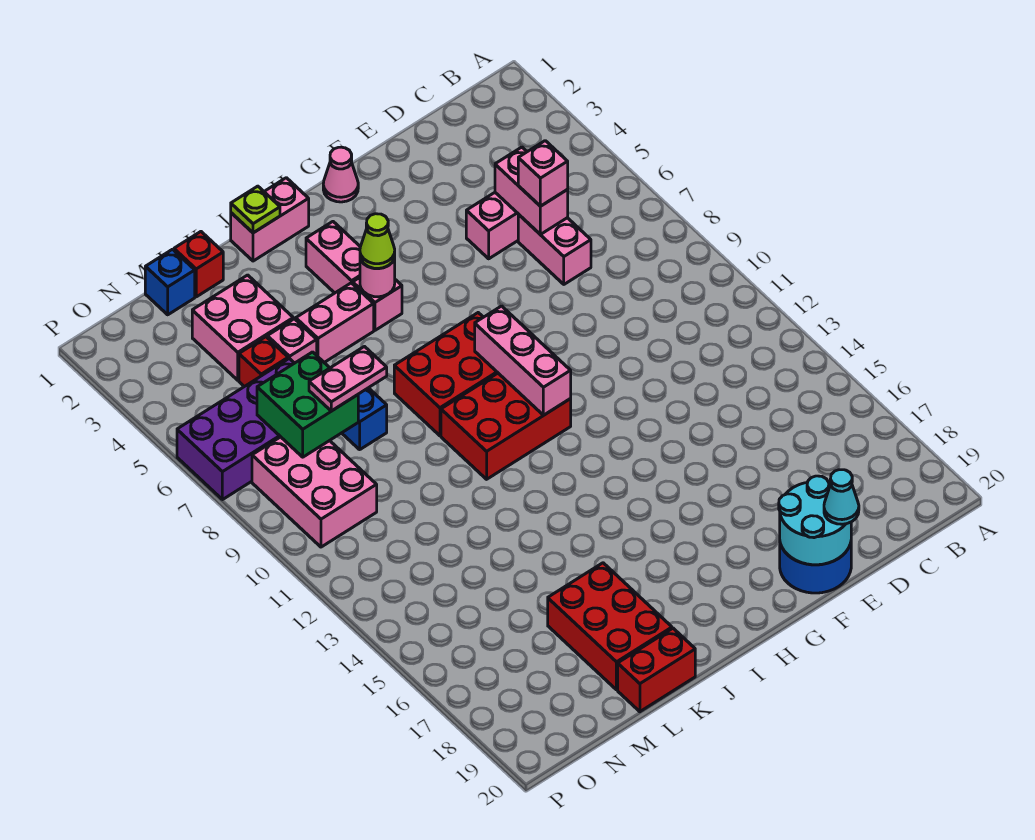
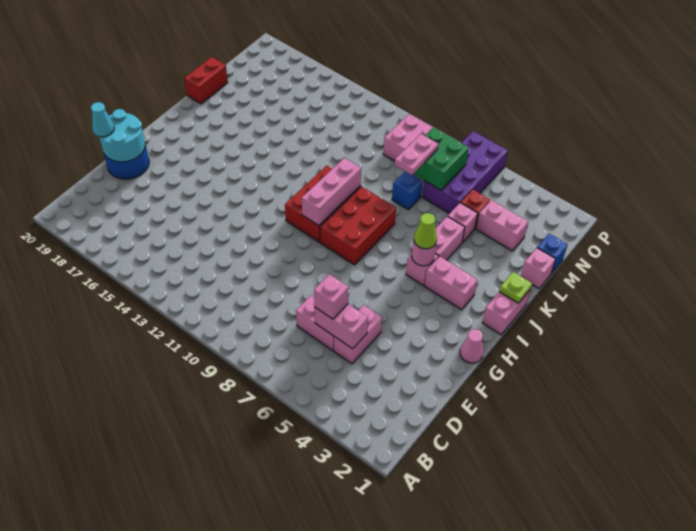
pink 1x3 brick [475,306,571,415] -> pink 1x3 brick turned to [302,158,361,226]
red 2x3 brick [548,563,672,690] -> none
red 1x1 brick [174,232,223,297] -> pink 1x1 brick [521,248,556,288]
pink 2x2 brick [192,275,293,380] -> pink 1x2 brick [476,200,528,251]

